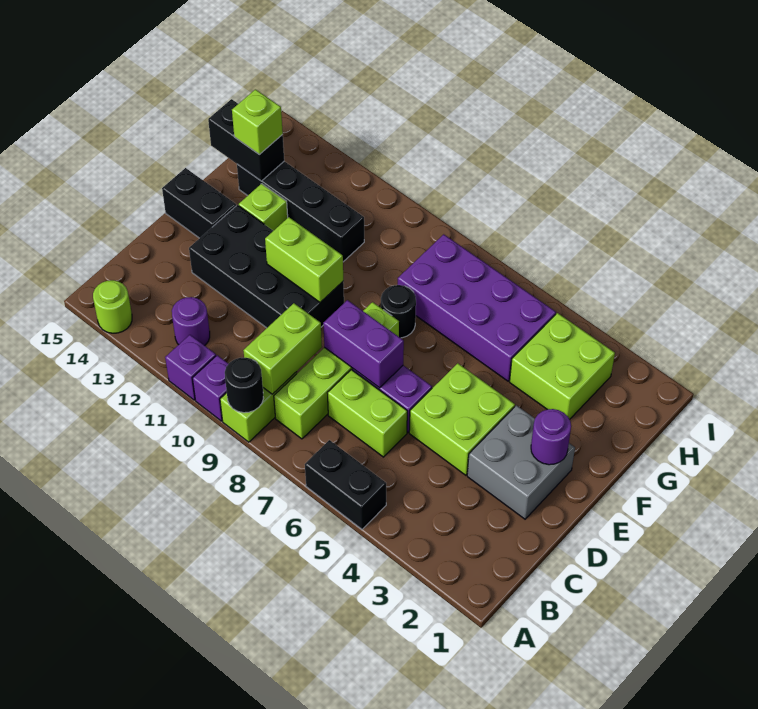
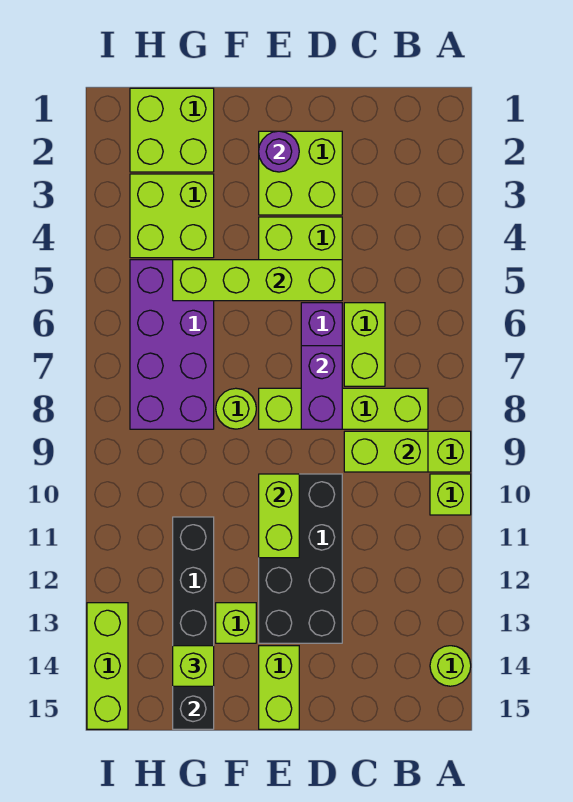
black 1x2 brick [305,440,386,529] -> none
black 1x1 round brick [225,358,264,413] -> none
purple 1x1 brick [192,355,228,421] -> lime 1x1 brick [430,474,471,515]
purple 1x1 brick [165,335,216,400] -> none
purple 1x1 round brick [172,297,210,346] -> none
grey 2x2 brick [467,405,575,519] -> lime 2x2 brick [259,131,342,215]
none -> lime 1x4 brick [173,260,342,301]
black 1x2 brick [162,168,236,238] -> lime 1x2 brick [259,646,299,729]
black 1x1 round brick [381,285,416,338] -> lime 1x1 round brick [216,388,256,429]
none -> lime 2x2 brick [130,88,214,172]
none -> lime 1x3 brick [87,603,128,729]

